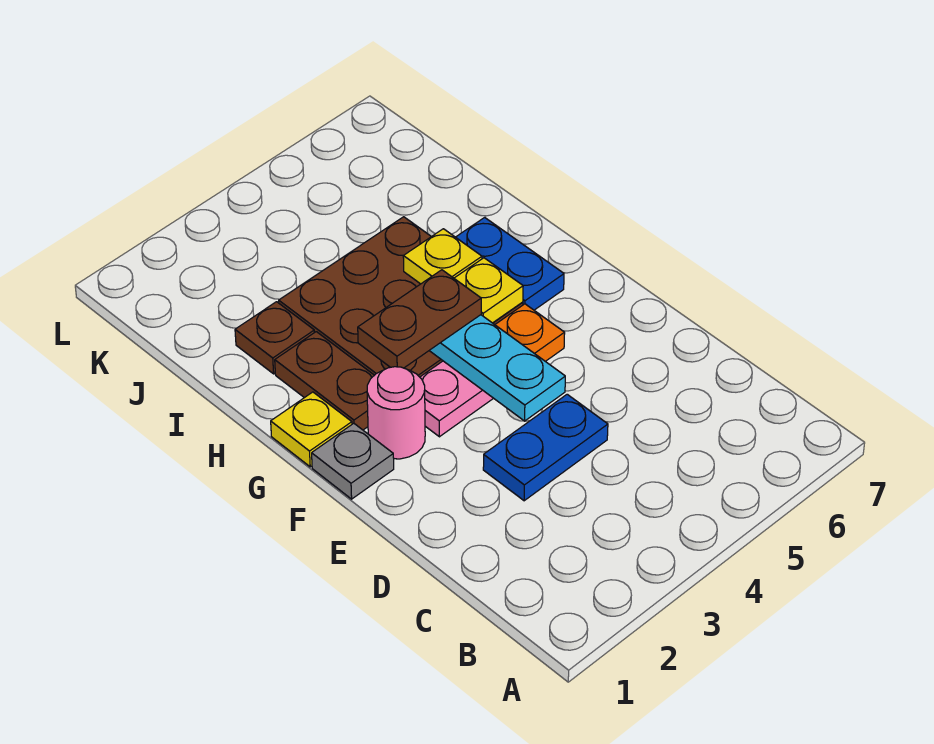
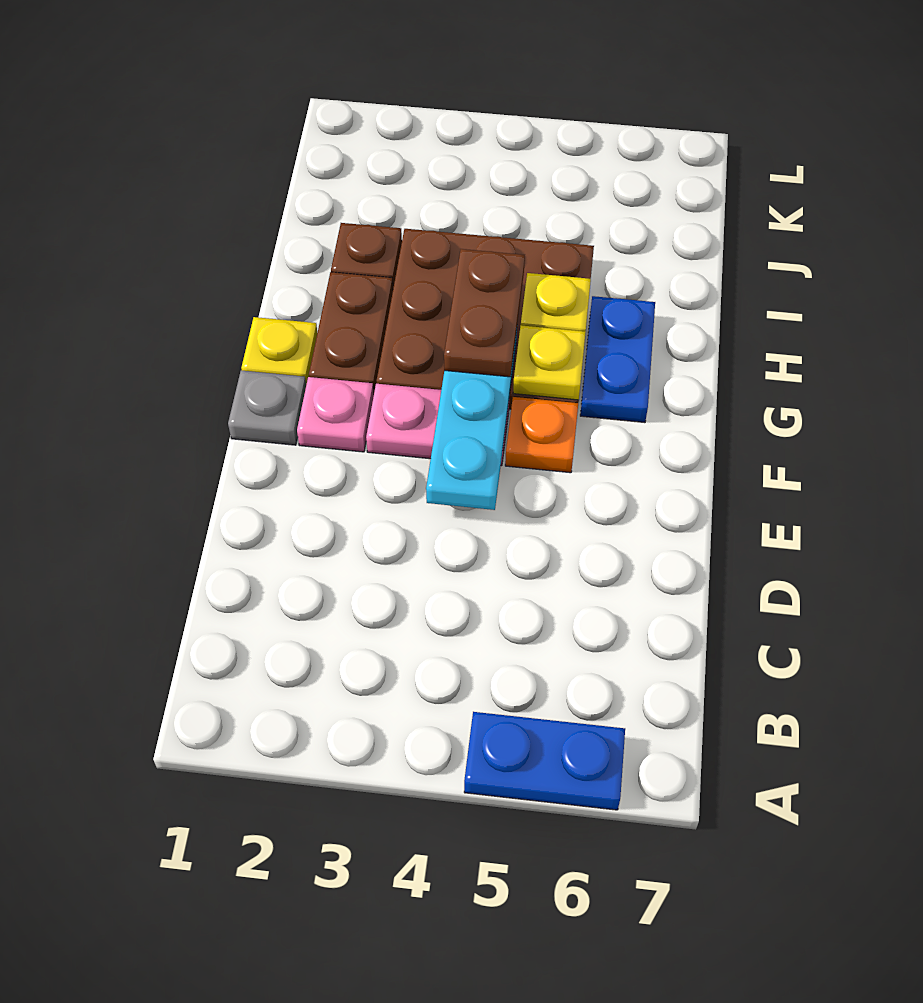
blue 1x2 plate [483,394,608,501] -> blue 1x2 plate moved to [464,712,625,810]
pink 1x1 round brick [367,367,425,459] -> pink 1x1 plate [297,377,374,452]
brown 1x2 plate [358,270,481,368] -> brown 1x2 plate turned to [444,249,525,377]

